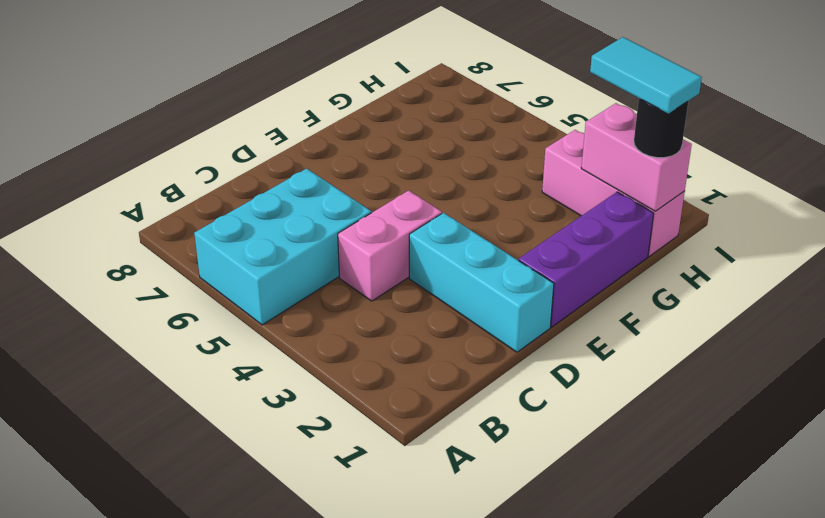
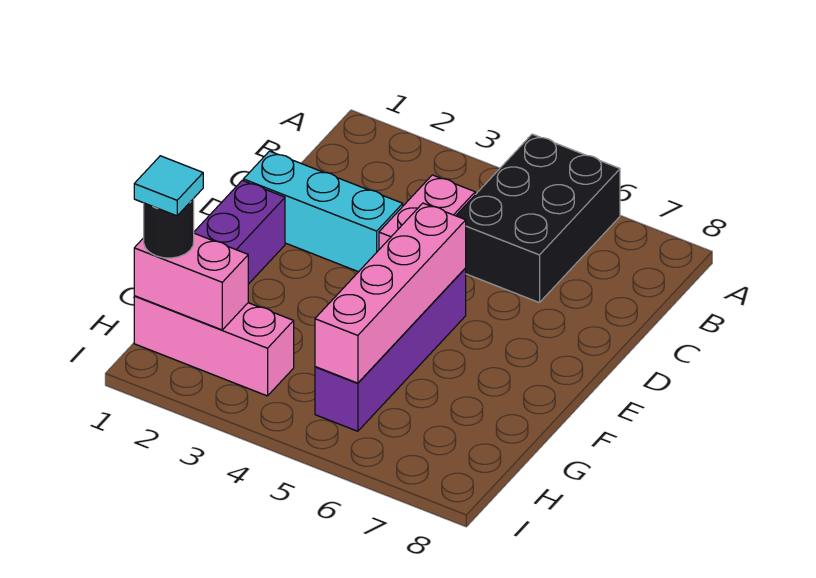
cyan 2x3 brick [194,169,371,325] -> black 2x3 brick [456,134,620,303]
none -> purple 1x4 brick [315,268,466,431]
none -> pink 1x4 brick [315,203,466,383]
cyan 1x2 tile [590,37,702,114] -> cyan 1x1 tile [134,156,203,216]

